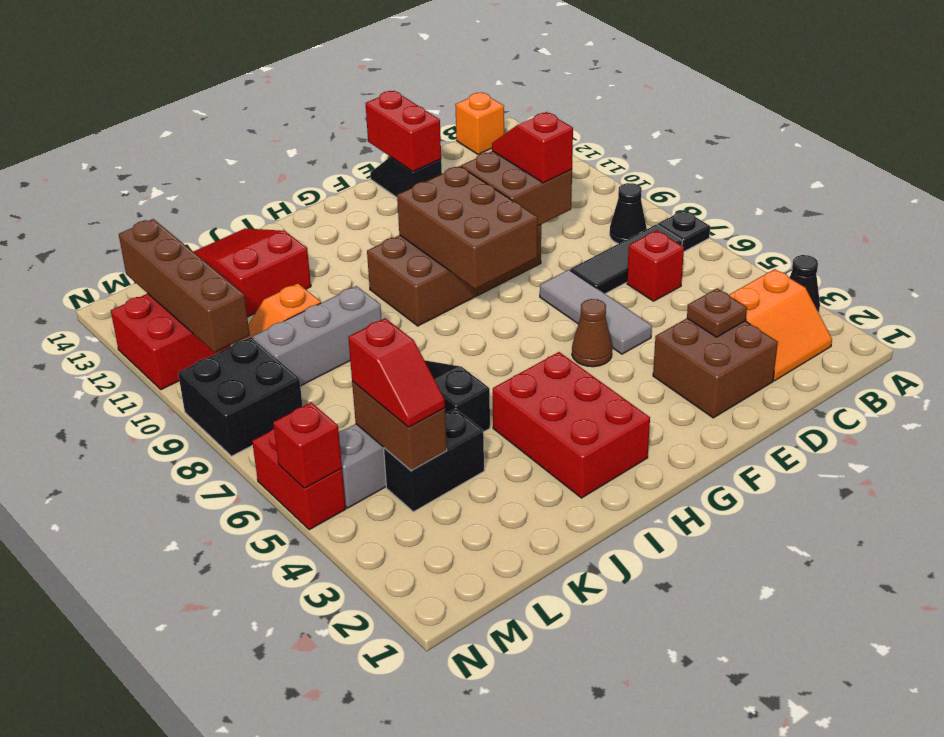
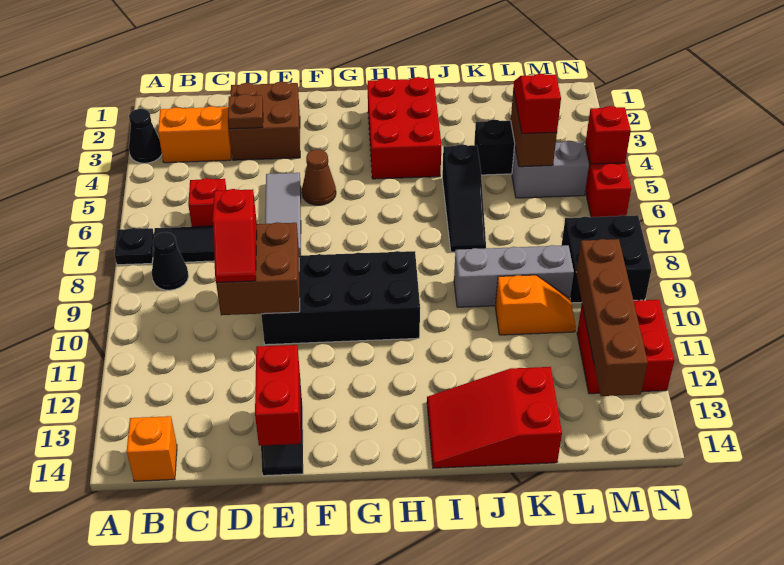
brown 2x4 brick [367,225,541,326] -> black 2x4 brick [261,251,420,345]
brown 2x3 brick [397,166,538,289] -> none
red 2x3 slope [193,228,311,317] -> red 2x3 slope turned to [427,367,562,468]

